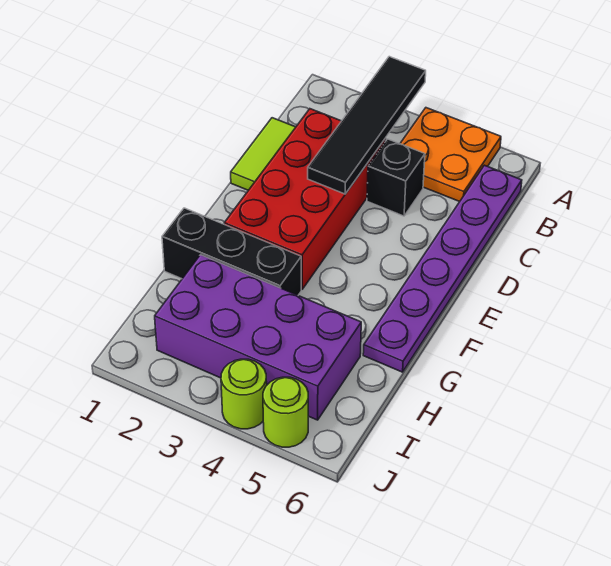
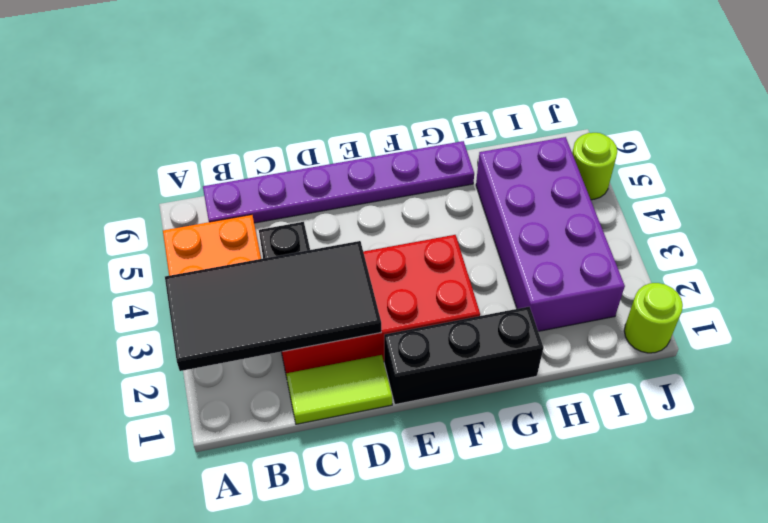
black 1x4 tile [308,57,426,194] -> black 2x4 tile [165,241,381,371]
black 1x3 brick [162,208,301,295] -> black 1x3 brick turned to [384,307,543,405]
lime 1x1 round brick [221,359,267,429] -> lime 1x1 round brick moved to [624,283,683,353]

